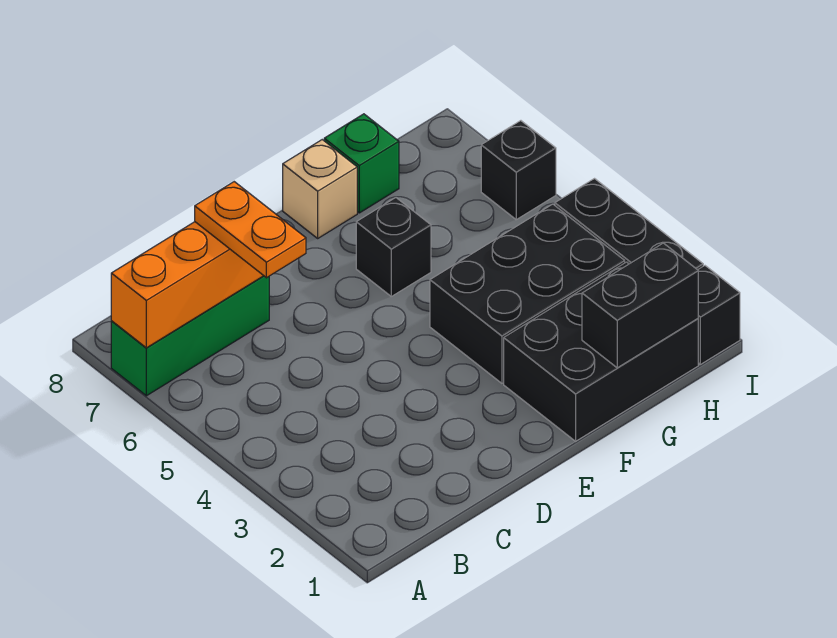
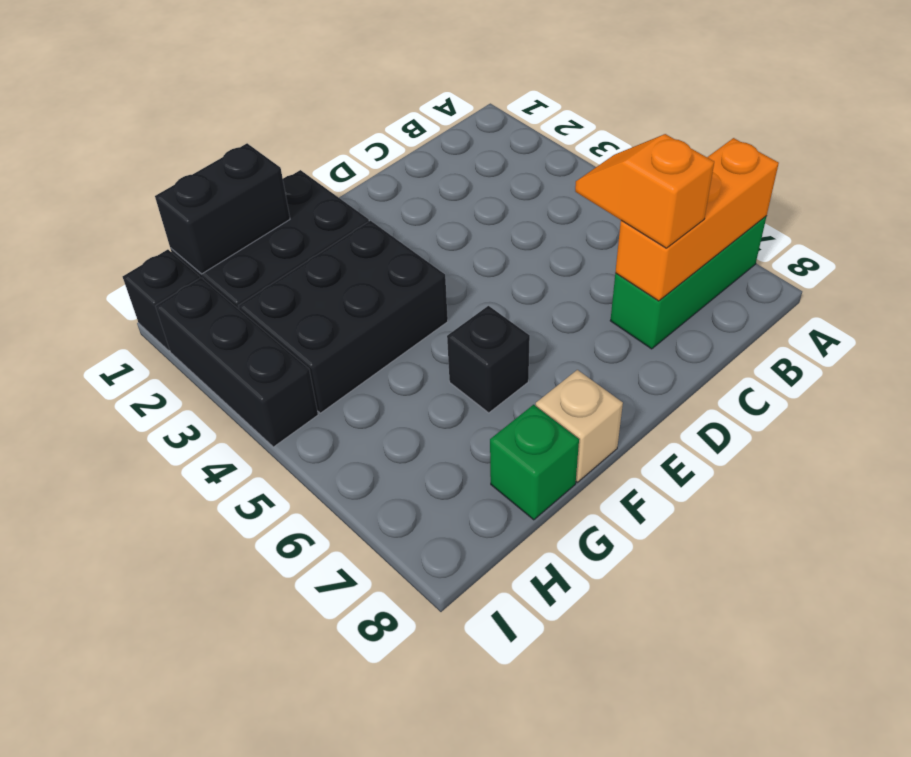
orange 1x2 plate [195,182,306,278] -> orange 1x2 slope [575,134,714,248]
black 1x1 brick [481,121,556,219] -> none

